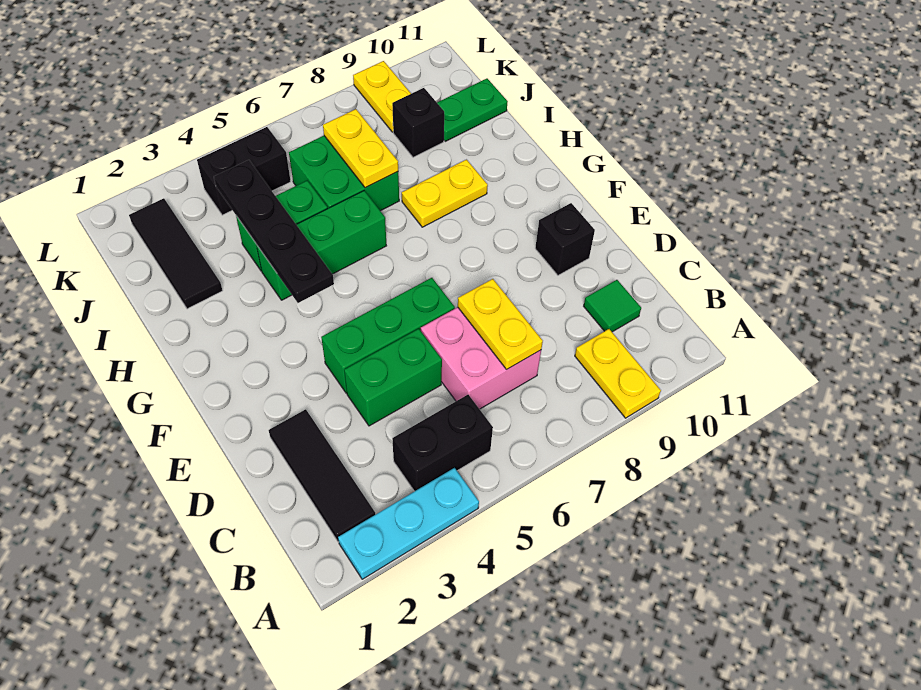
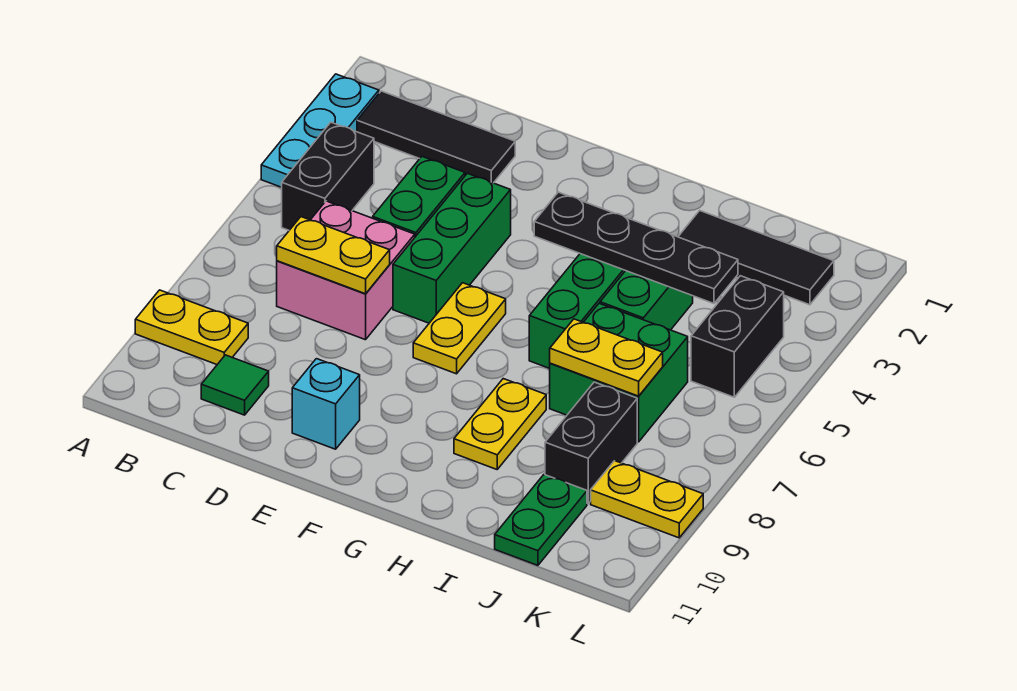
black 1x1 brick [535,203,595,275] -> cyan 1x1 brick [292,359,360,449]
none -> yellow 1x2 plate [413,283,506,374]
black 1x1 brick [392,88,444,157] -> black 1x2 brick [545,382,637,504]

